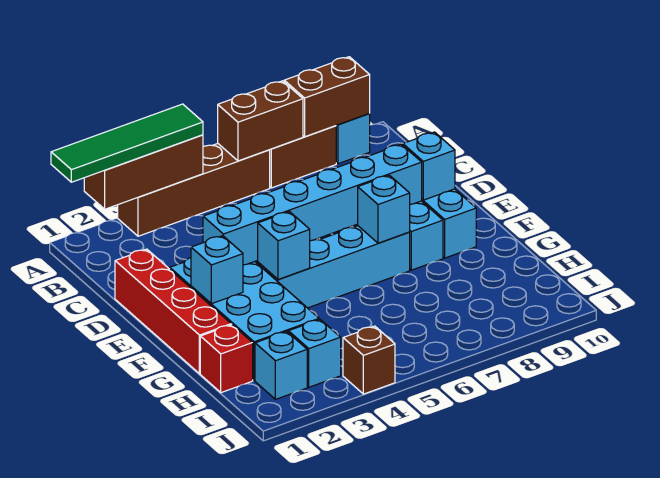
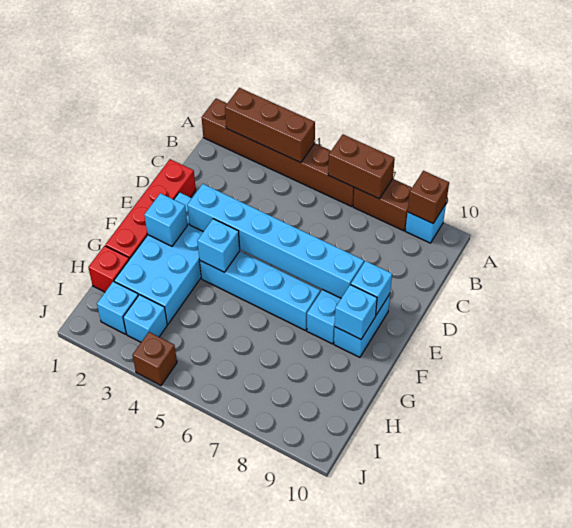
green 1x4 tile [51,104,203,182] -> none
brown 1x4 brick [118,144,270,236] -> brown 1x6 brick [201,98,354,207]
brown 1x2 brick [284,57,370,137] -> brown 1x1 brick [408,171,449,223]
cyan 1x1 brick [358,175,410,243] -> cyan 1x1 brick moved to [335,285,377,339]

